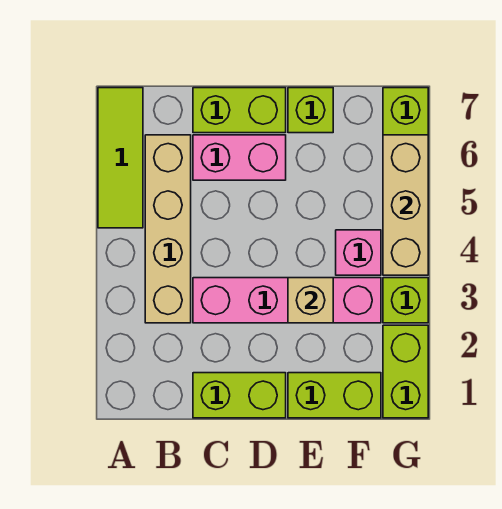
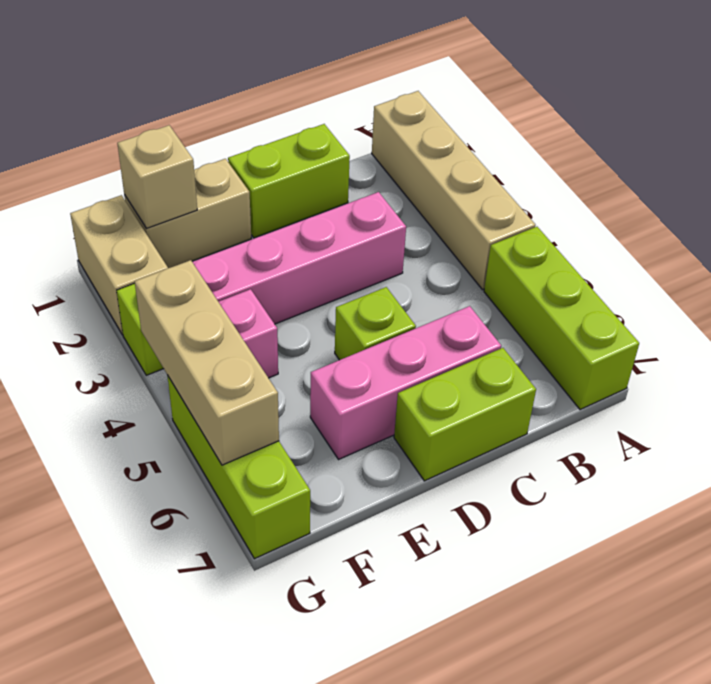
lime 1x3 tile [98,88,143,228] -> lime 1x3 brick [484,227,639,410]
tan 1x4 brick [145,135,191,323] -> tan 1x4 brick moved to [372,91,535,290]
pink 1x2 brick [193,135,286,180] -> pink 1x3 brick [310,306,501,460]
lime 1x2 brick [288,373,381,418] -> tan 1x2 brick [124,159,251,268]
tan 1x1 brick [288,278,333,323] -> tan 1x1 brick moved to [117,125,197,228]
lime 1x1 brick [288,88,333,133] -> lime 1x1 brick moved to [335,287,416,360]
lime 1x2 brick [383,325,428,418] -> tan 1x2 brick [70,195,168,335]

